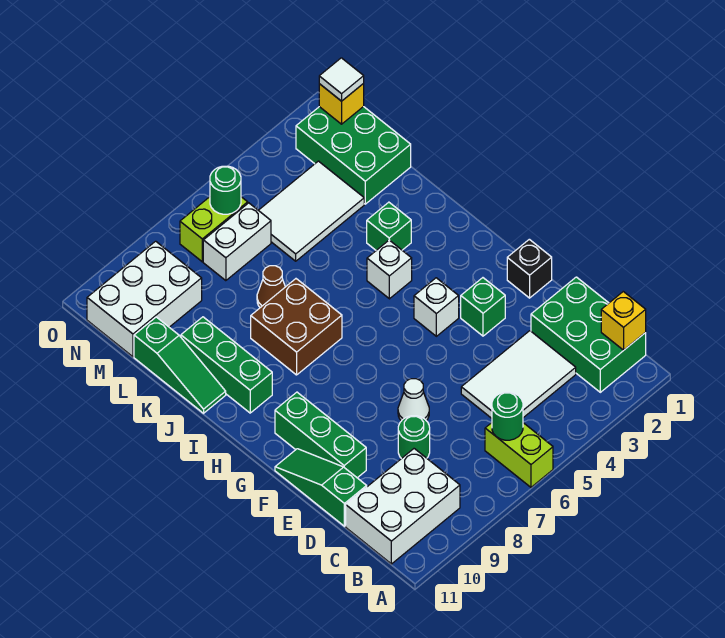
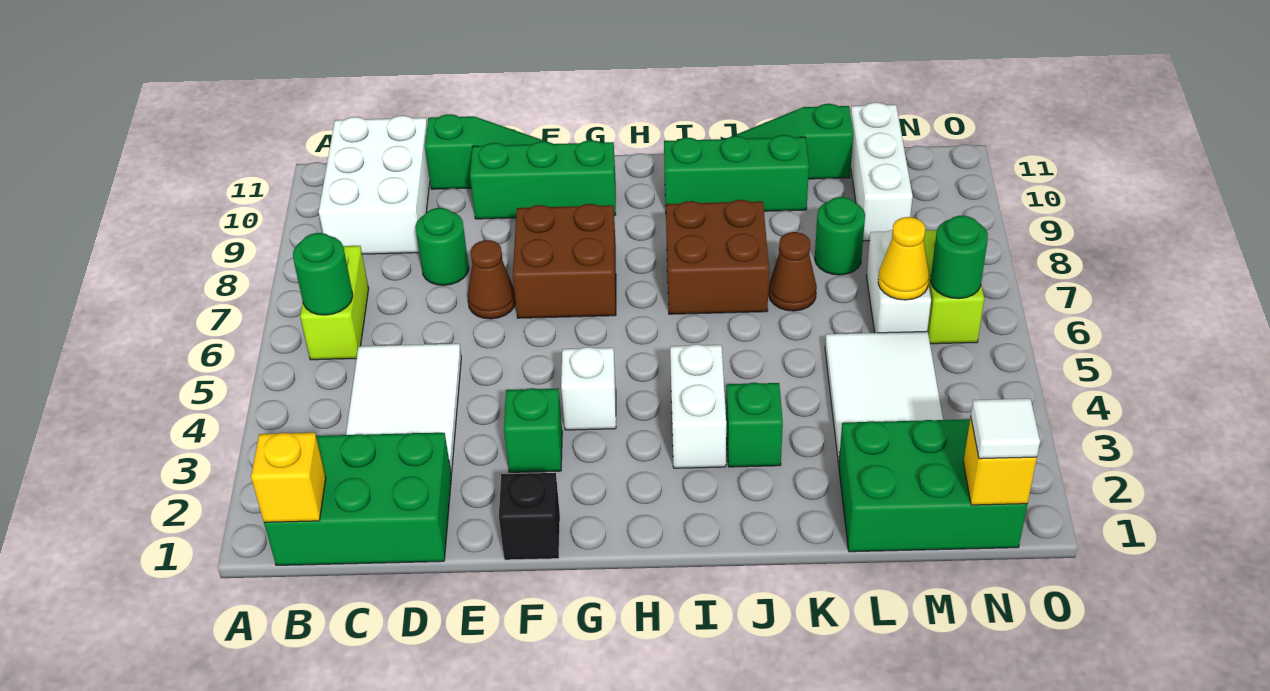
lime 1x2 brick [485,423,553,487] -> lime 1x2 brick turned to [300,246,369,360]
white 1x1 cone [398,379,429,421] -> brown 1x1 cone [467,240,516,319]
none -> brown 2x2 brick [513,204,616,318]
white 1x1 brick [367,240,412,299] -> white 1x2 brick [670,344,726,468]
none -> green 1x1 round brick [815,197,865,275]
none -> yellow 1x1 cone [878,217,929,300]
white 2x3 brick [87,241,202,357] -> white 1x3 brick [851,102,913,241]

